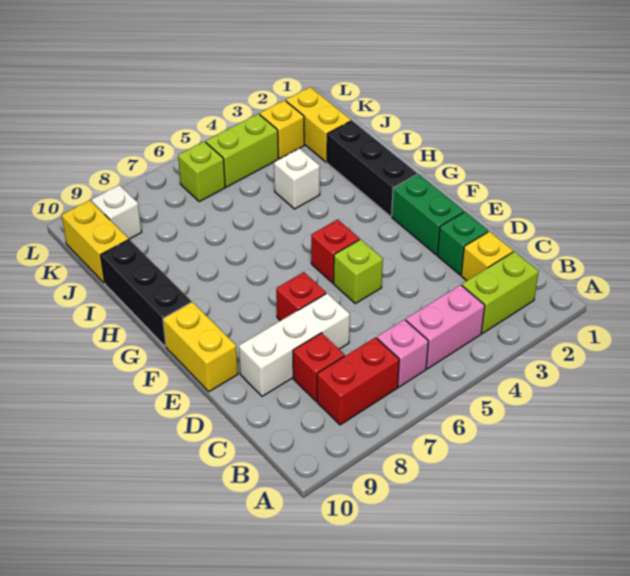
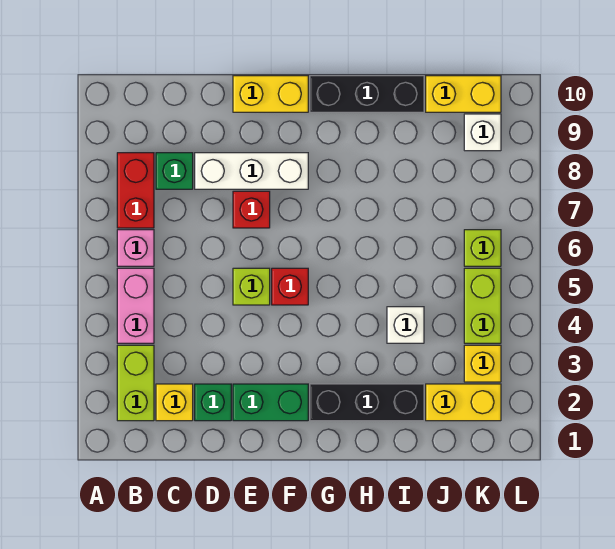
red 1x1 brick [293,333,345,401] -> green 1x1 brick [156,153,193,189]
white 1x3 brick [239,293,350,396] -> white 1x3 brick turned to [195,153,308,189]

